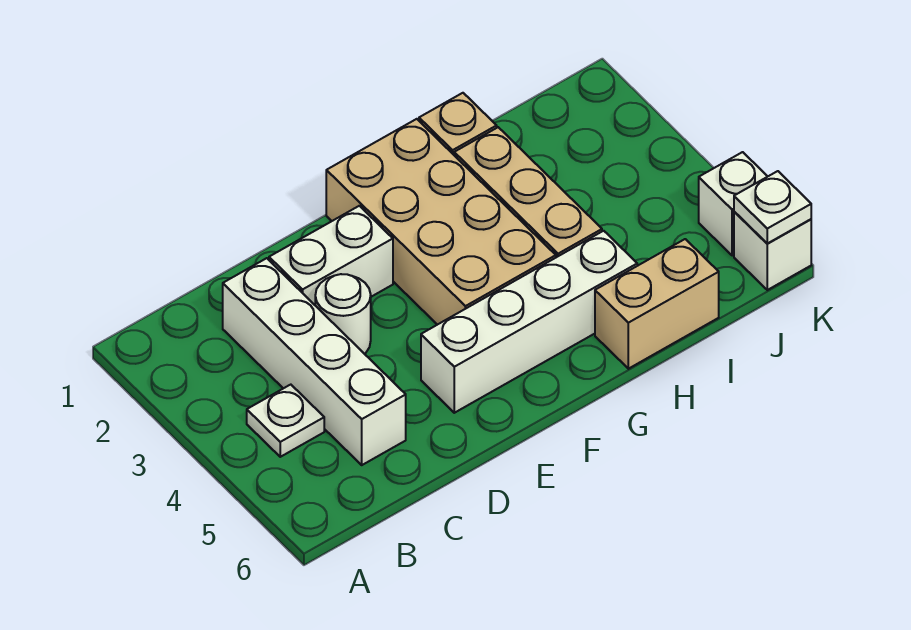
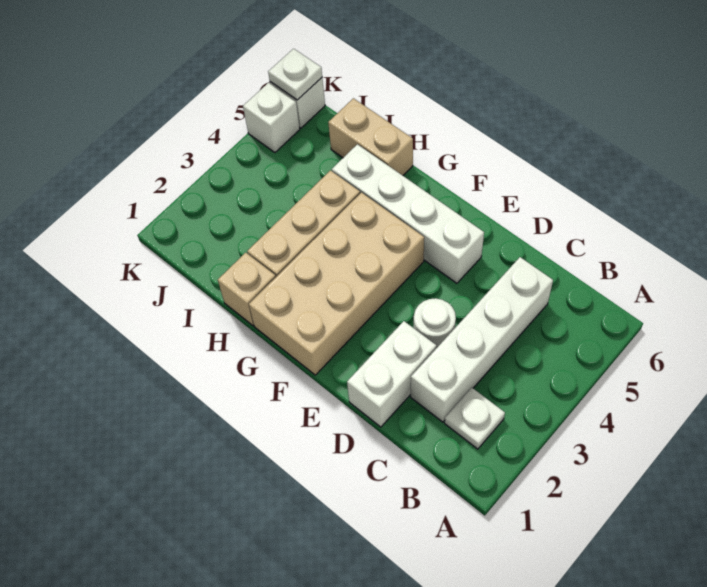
white 1x1 plate [247,385,324,457] -> white 1x1 plate moved to [445,388,505,449]
white 1x2 brick [269,206,393,305] -> white 1x2 brick turned to [347,321,436,427]

